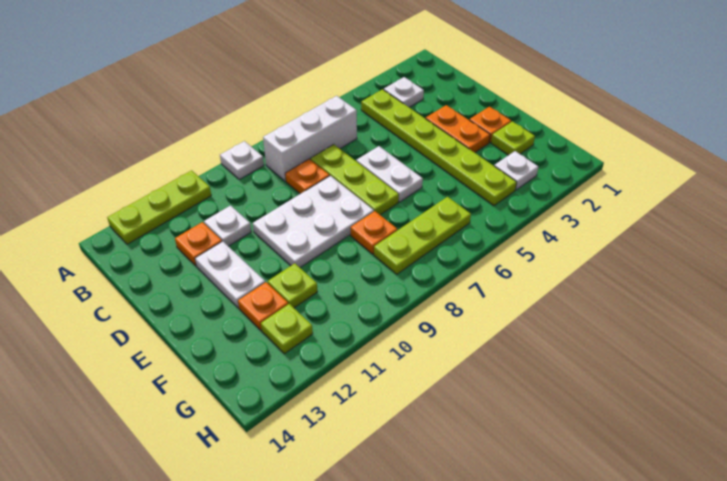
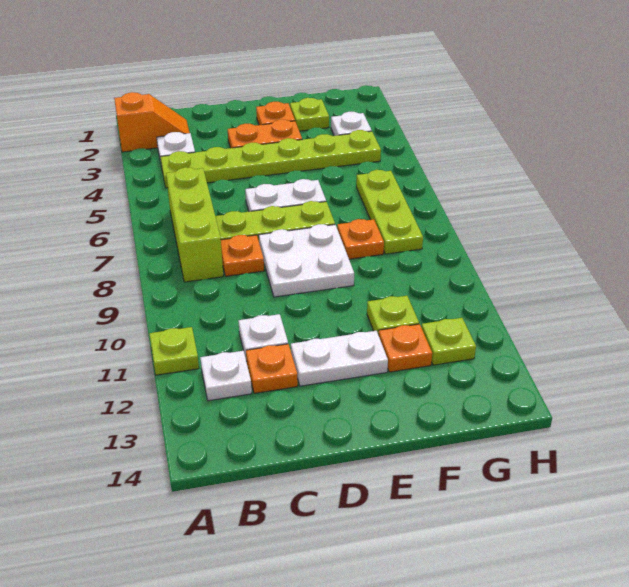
none -> orange 1x2 slope [114,92,190,152]
white 1x1 plate [220,141,264,179] -> white 1x1 plate moved to [200,351,252,401]
lime 1x3 plate [107,170,211,244] -> lime 1x1 plate [150,327,199,375]
white 1x3 brick [263,96,357,181] -> lime 1x3 brick [166,167,223,282]
white 2x3 plate [253,176,374,267] -> white 2x2 plate [259,224,354,297]

